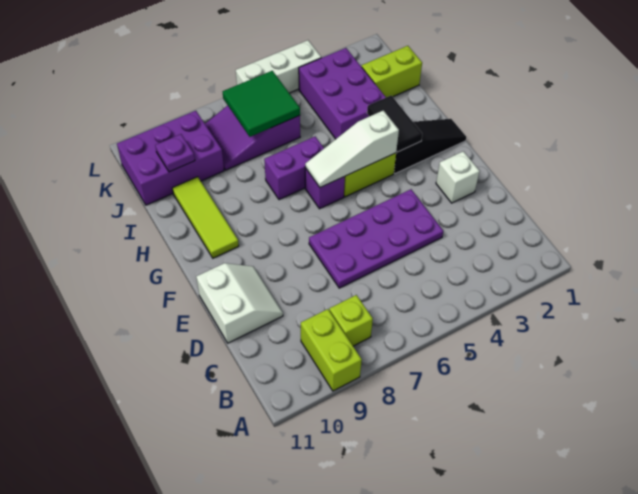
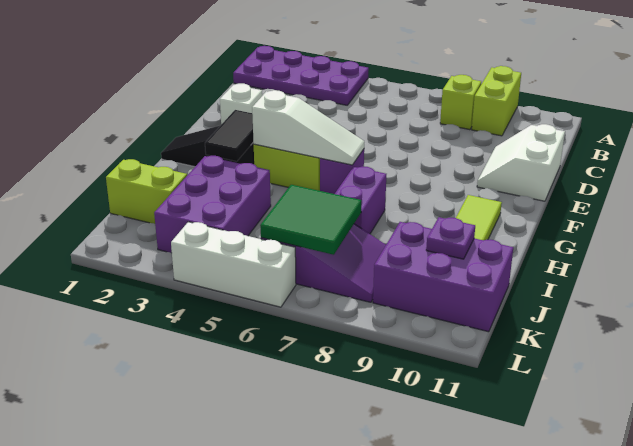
purple 2x4 plate [309,189,443,288] -> purple 2x4 plate moved to [233,46,369,105]
purple 1x2 brick [264,137,324,200] -> purple 1x2 brick turned to [335,166,386,234]

